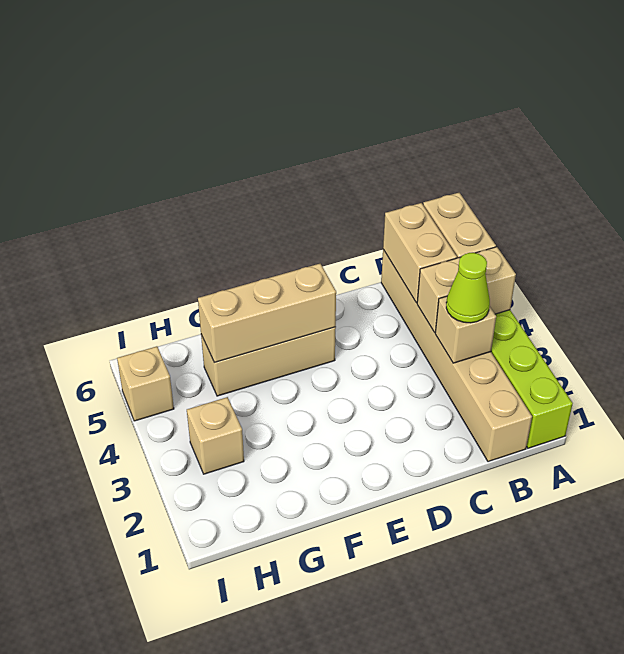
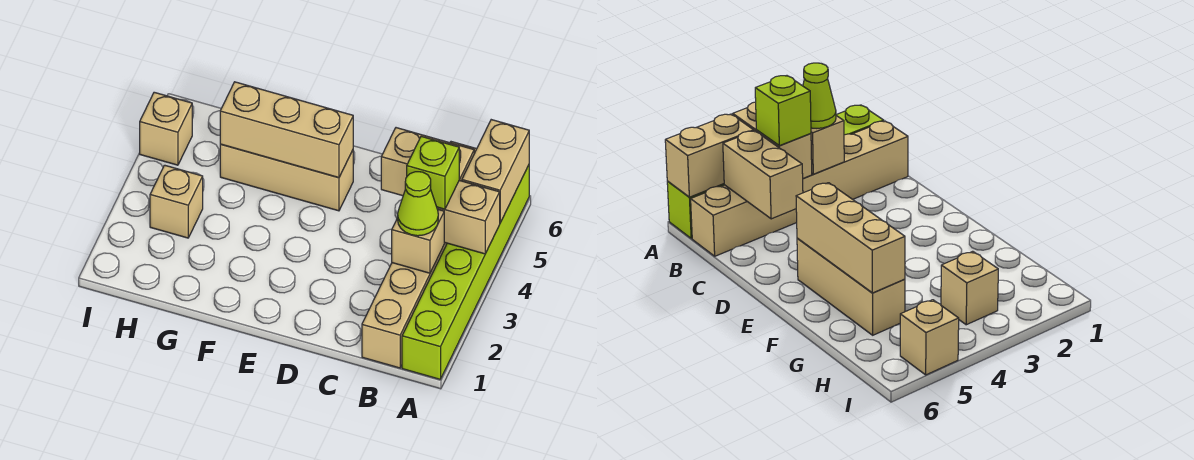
none -> lime 1x1 brick [407,136,459,209]
tan 1x2 brick [383,203,457,303] -> tan 1x2 brick turned to [381,128,474,196]

